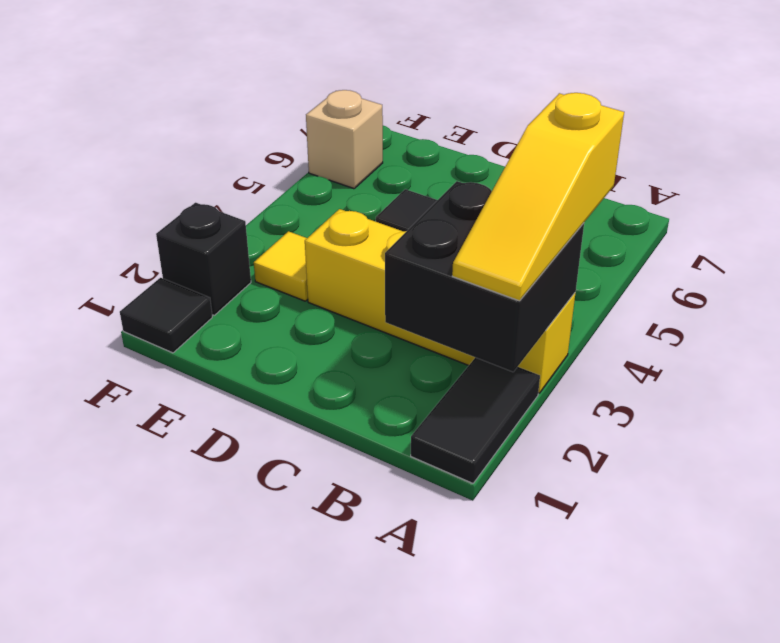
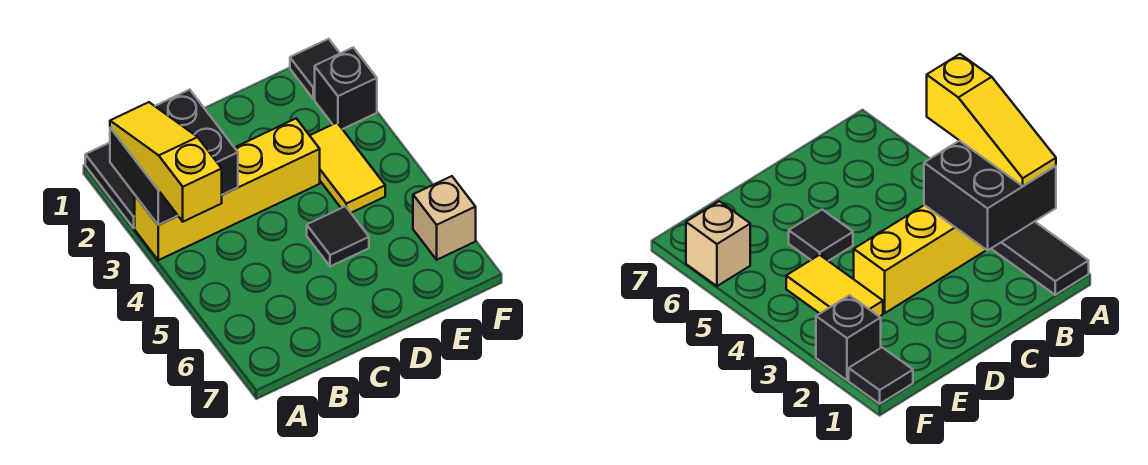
yellow 1x1 tile [254,231,308,301] -> yellow 1x2 tile [310,123,385,213]

